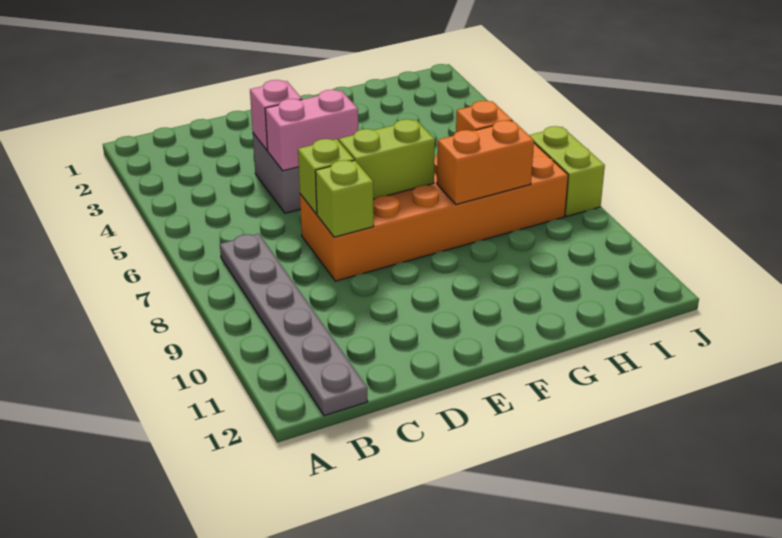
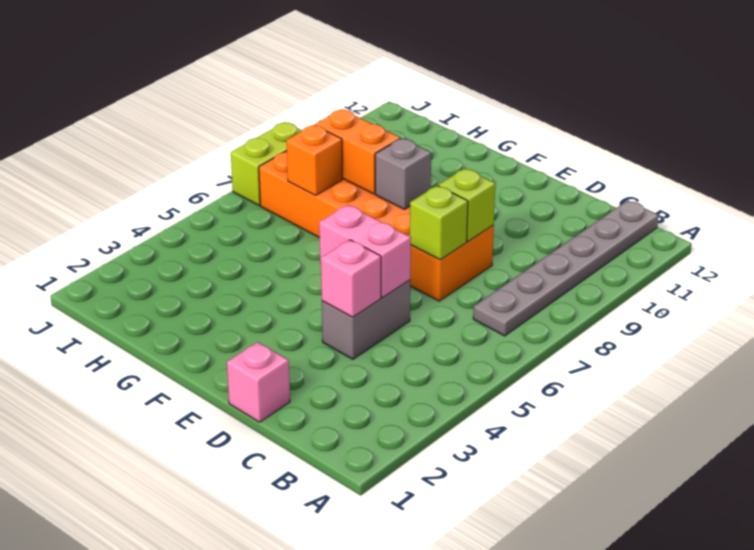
none -> pink 1x1 brick [227,342,290,422]
lime 1x2 brick [339,119,435,199] -> none
none -> grey 1x1 brick [375,138,431,209]

